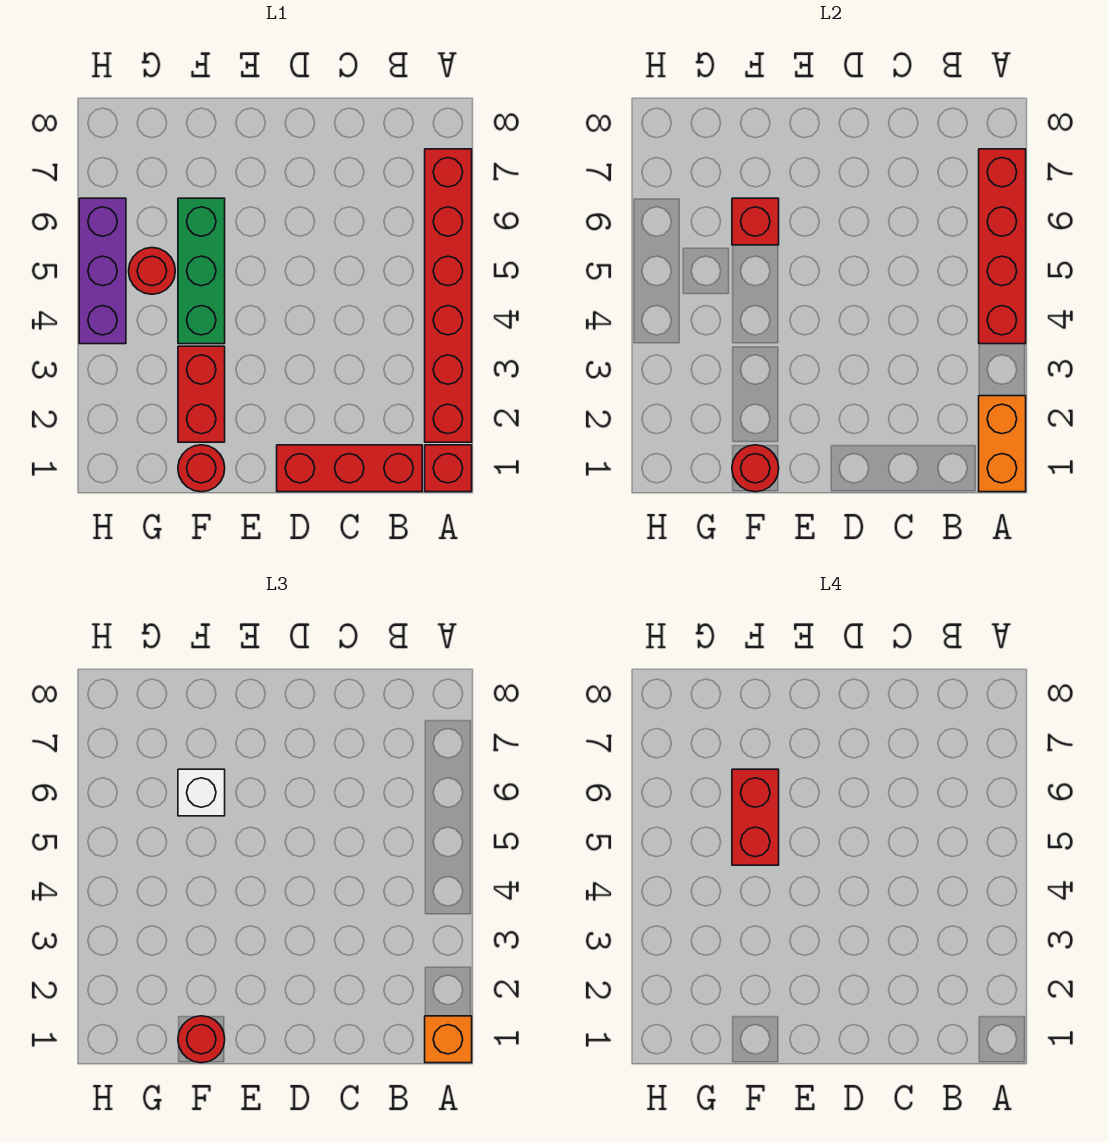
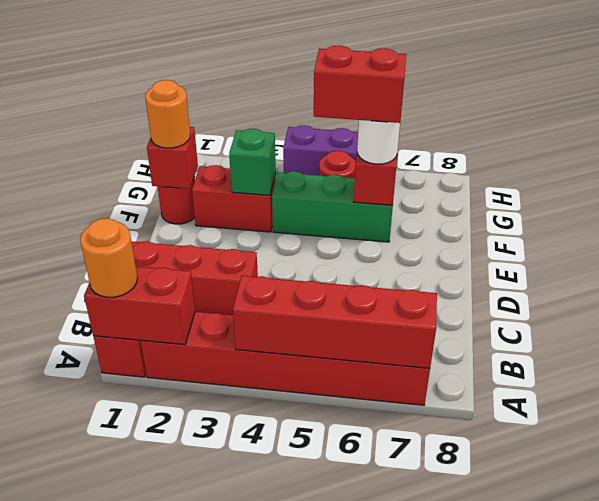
orange 1x2 brick [979,396,1026,492] -> red 1x2 brick [84,266,195,345]
orange 1x1 brick [425,1016,472,1063] -> orange 1x1 round brick [80,218,137,297]
red 1x3 brick [277,445,422,492] -> red 1x3 brick turned to [131,241,258,315]
red 1x1 round brick [732,445,779,492] -> red 1x1 brick [147,127,198,189]
red 1x1 round brick [178,1016,225,1063] -> orange 1x1 round brick [145,80,190,148]
none -> green 1x1 brick [229,129,276,195]
white 1x1 brick [178,769,225,816] -> white 1x1 round brick [357,120,400,164]

